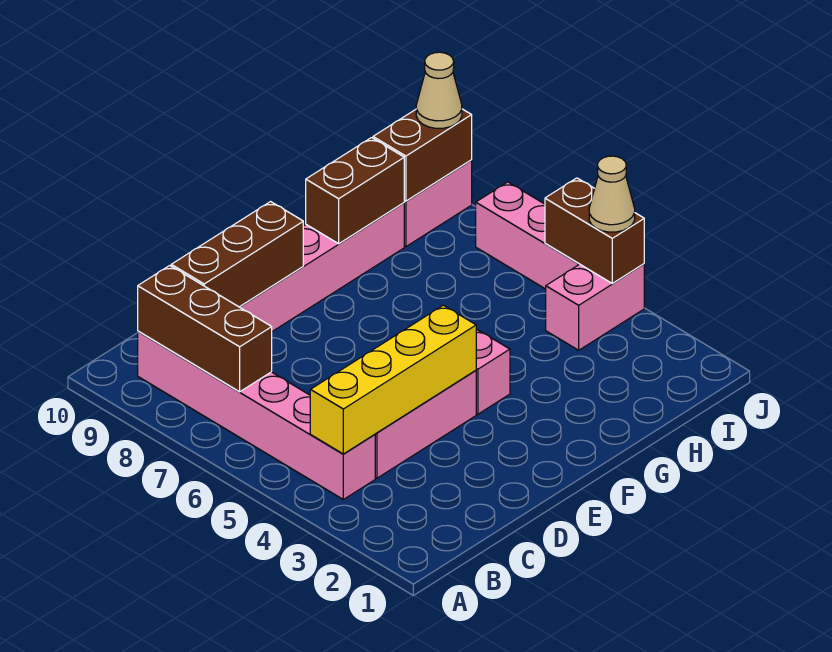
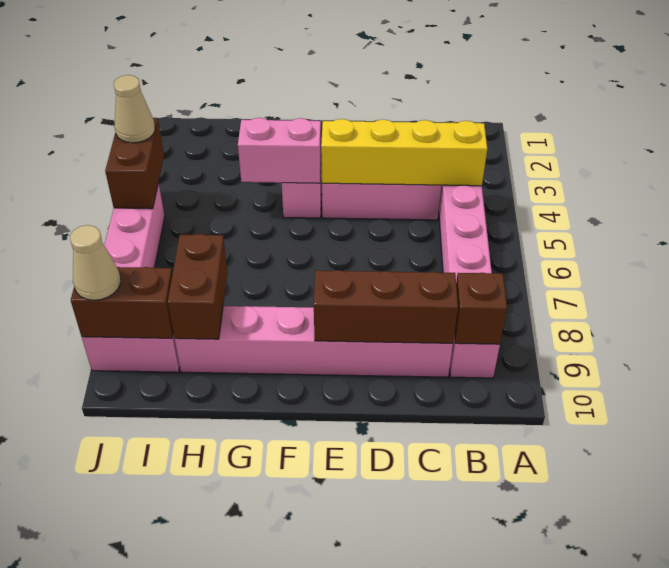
brown 1x3 brick [138,266,272,392] -> brown 1x1 brick [454,273,507,344]
brown 1x2 brick [306,138,404,244] -> brown 1x2 brick turned to [168,234,228,339]
pink 1x2 brick [546,264,644,350] -> pink 1x2 brick moved to [238,118,321,183]

